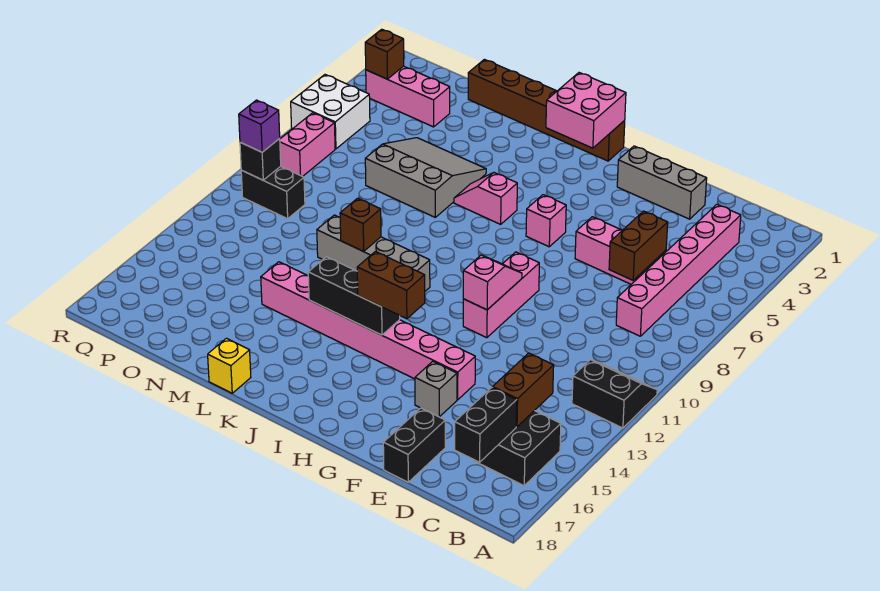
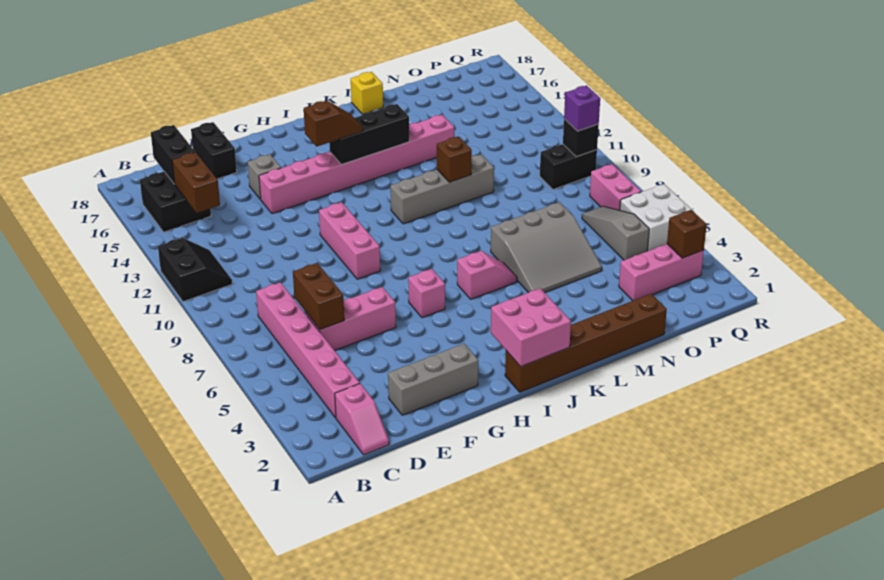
black 2x2 slope [572,360,657,428] -> black 2x2 slope turned to [158,238,232,302]
pink 1x2 slope [463,255,522,310] -> pink 1x2 slope moved to [335,384,389,455]
brown 1x2 brick [357,252,425,319] -> brown 1x2 slope [304,101,363,147]
none -> grey 1x3 slope [582,206,649,260]

